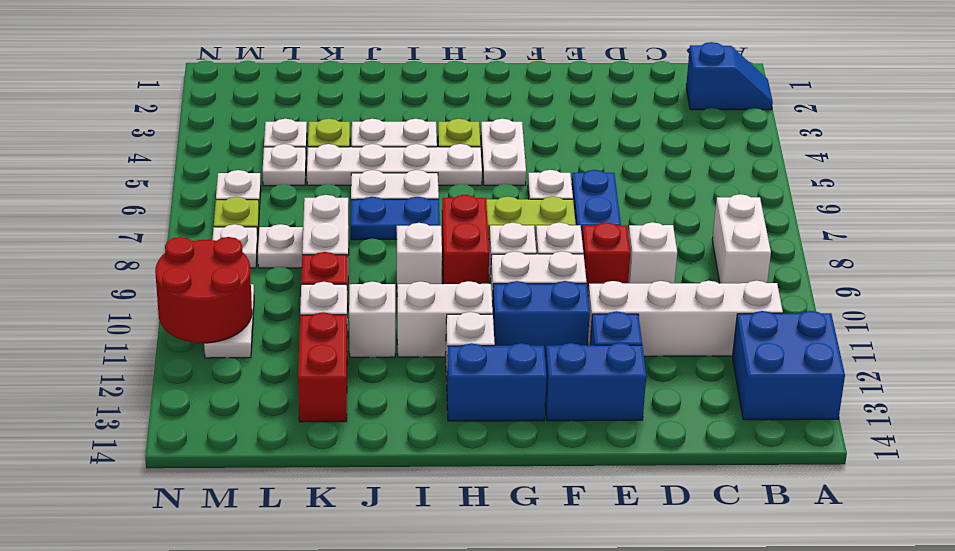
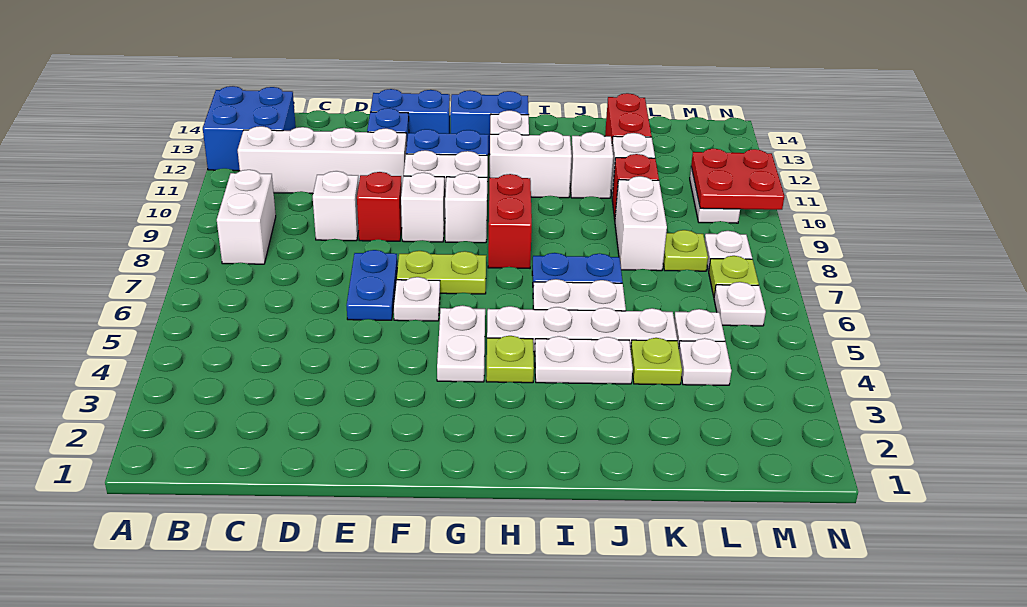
blue 1x2 slope [686,42,773,110] -> none
white 1x1 brick [397,223,442,284] -> none
white 1x1 plate [258,224,303,268] -> lime 1x1 plate [663,230,708,271]
red 2x2 round brick [155,237,252,343] -> red 2x2 plate [691,149,784,210]

